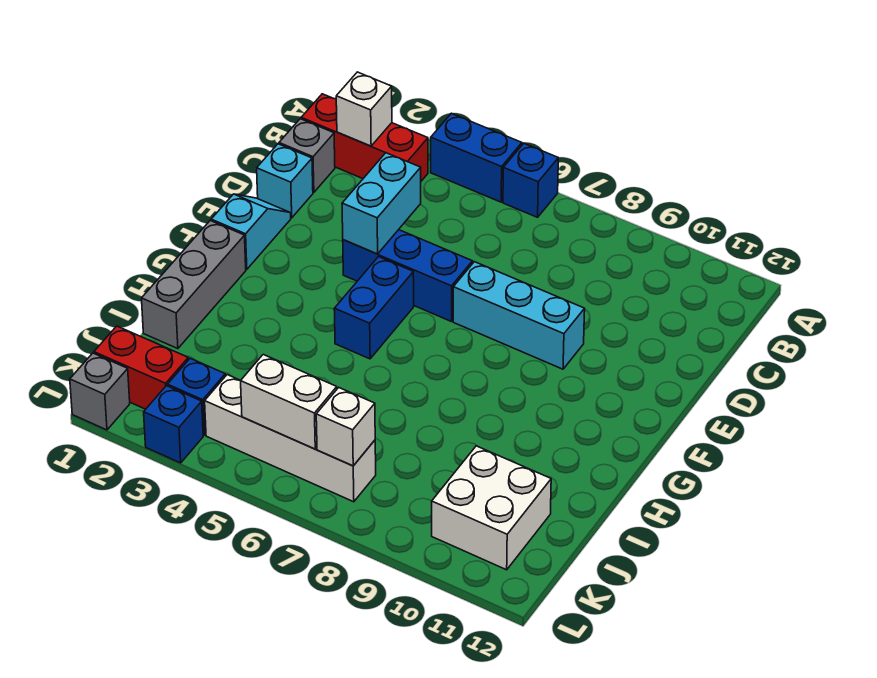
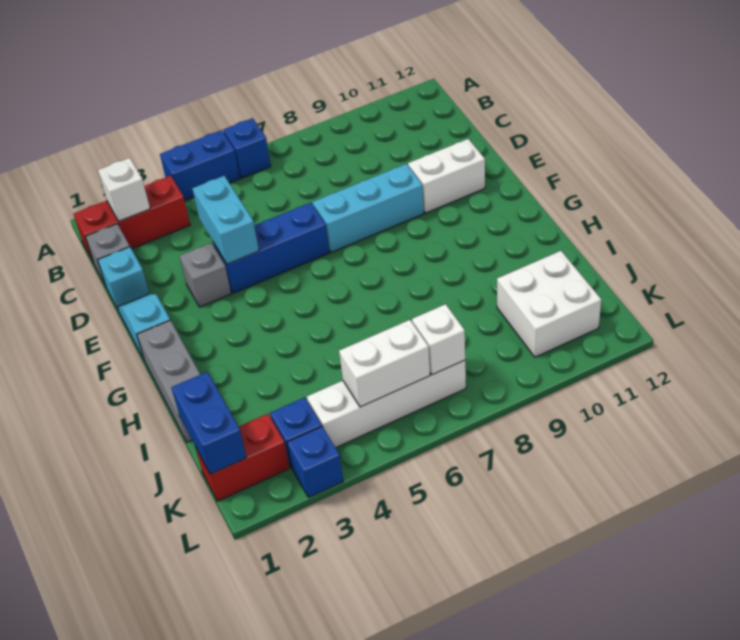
none -> white 1x2 brick [408,139,485,213]
blue 1x2 brick [334,257,414,359] -> blue 1x2 brick moved to [171,372,246,474]
grey 1x1 brick [70,353,130,430] -> grey 1x1 brick moved to [179,243,231,307]

